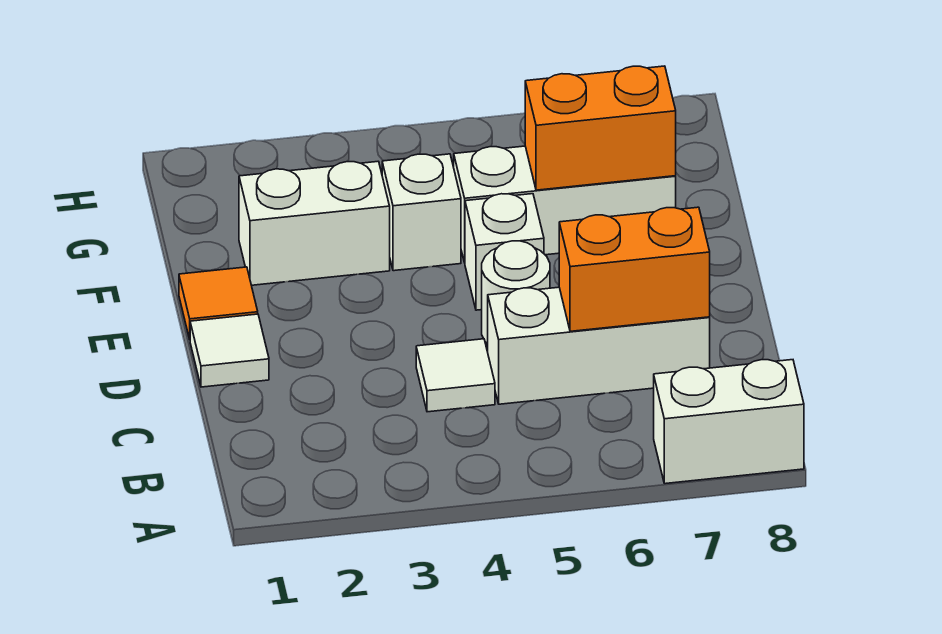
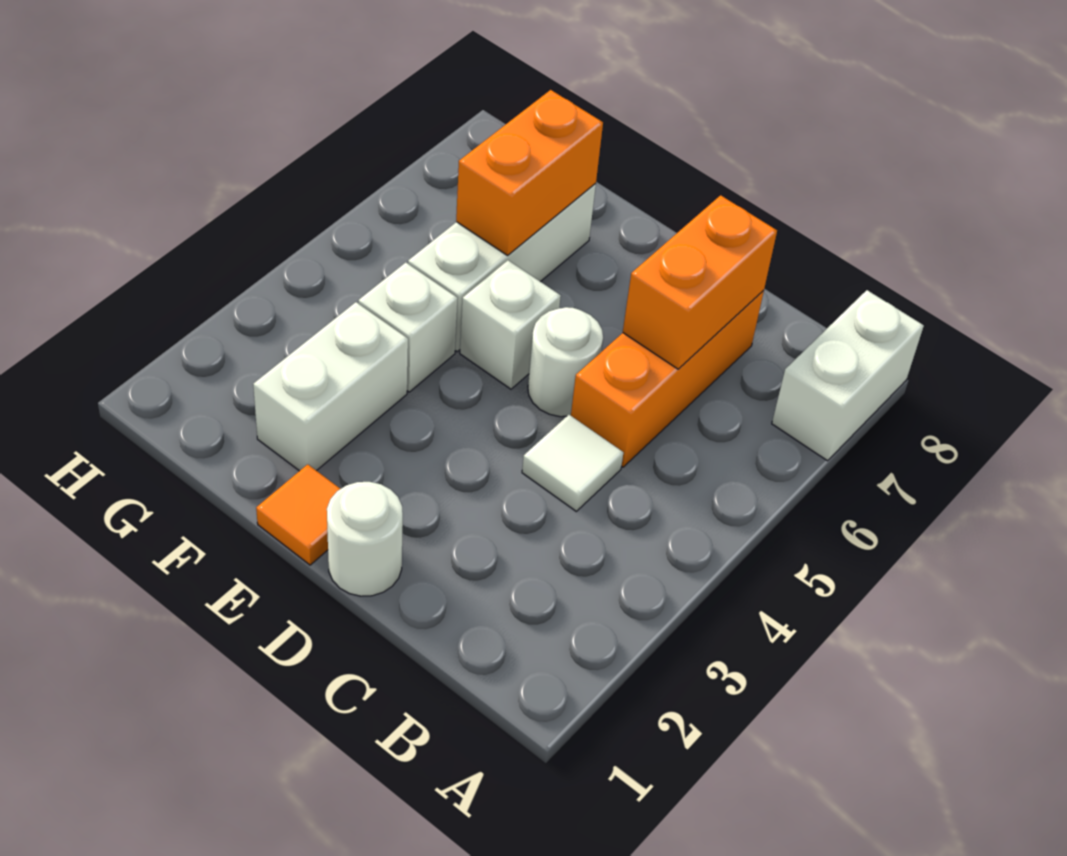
white 1x3 brick [488,287,710,404] -> orange 1x3 brick [571,290,764,467]
white 1x1 tile [190,314,269,387] -> white 1x1 round brick [327,482,403,596]

